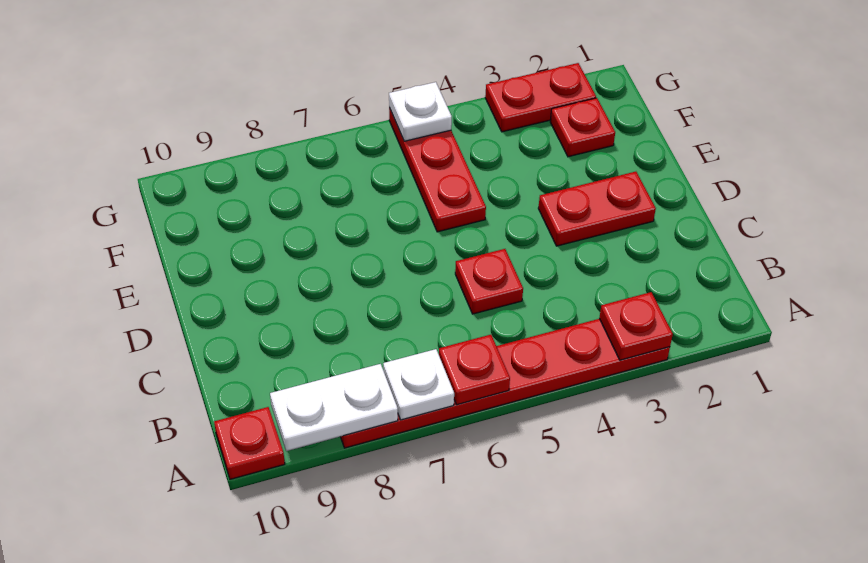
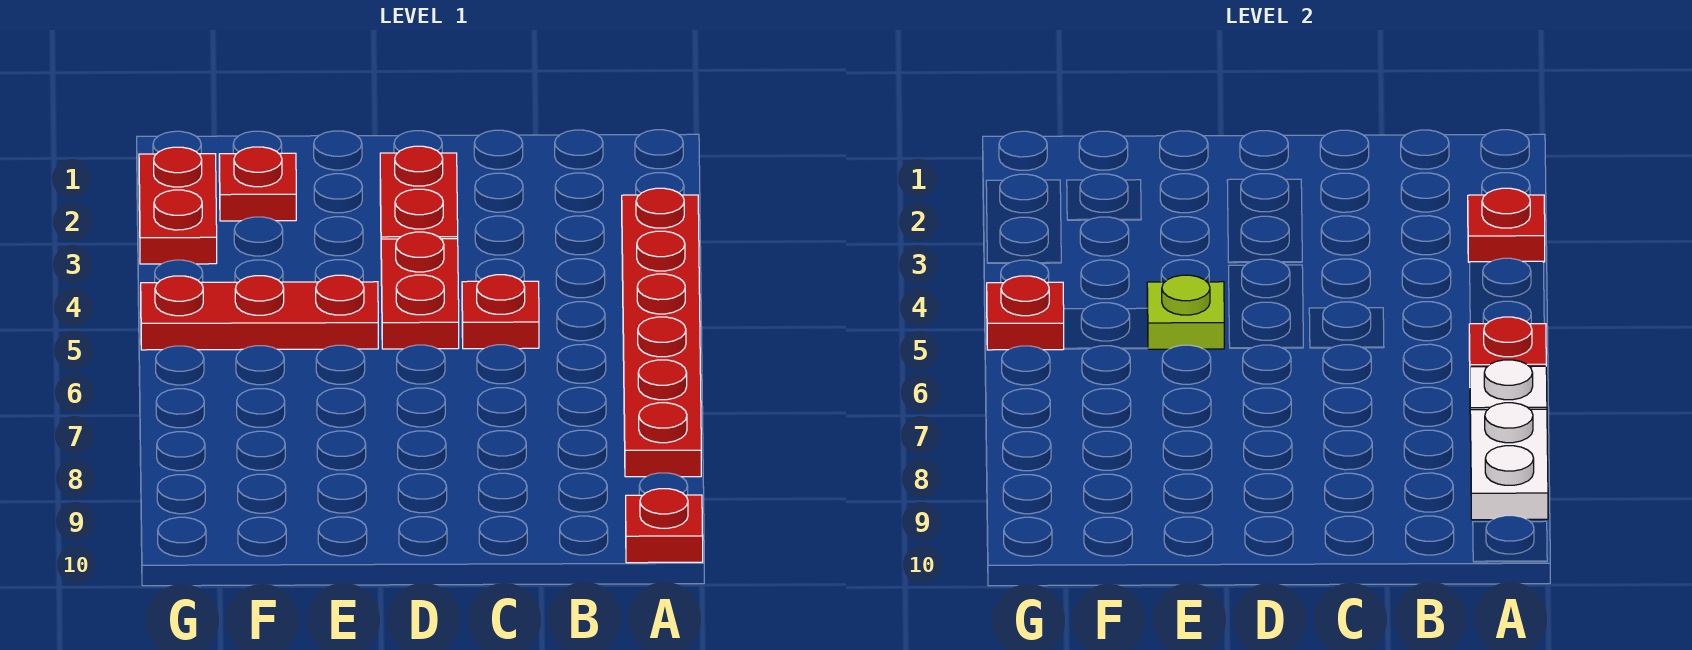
none -> red 1x2 plate [381,232,459,349]
none -> lime 1x1 plate [1147,275,1224,349]
white 1x1 plate [389,82,452,141] -> red 1x1 plate [987,276,1064,350]

